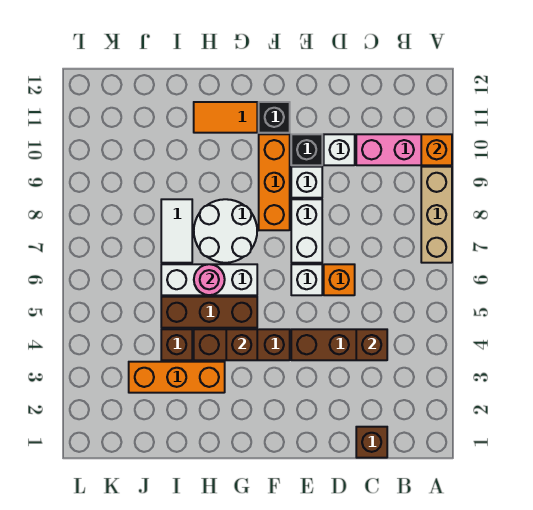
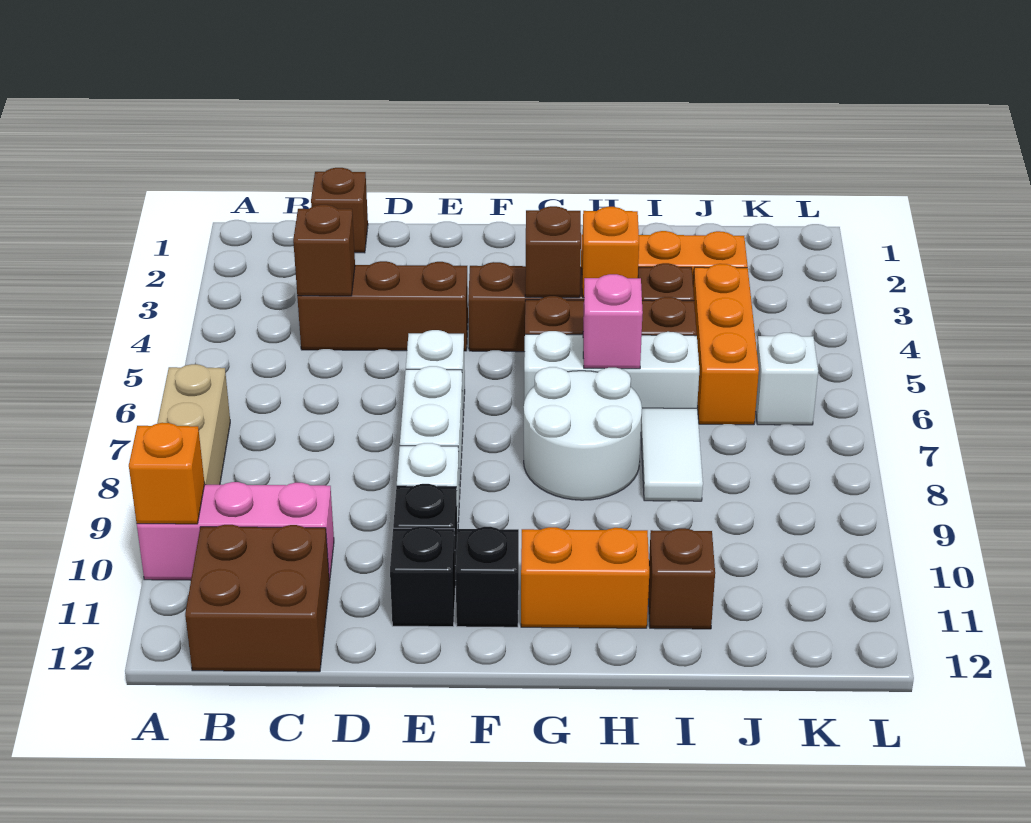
none -> brown 2x2 brick [185,525,330,672]
orange 1x1 brick [324,264,355,295] -> orange 1x1 brick moved to [582,207,639,298]
white 1x1 brick [324,134,355,165] -> white 1x1 brick moved to [756,333,818,425]
none -> black 1x1 brick [390,526,456,627]
orange 1x3 brick [259,134,290,230] -> orange 1x3 brick moved to [693,264,759,425]
orange 1x2 tile [194,102,257,133] -> orange 1x2 brick [521,527,649,628]
pink 1x1 round brick [194,264,225,295] -> pink 1x1 brick [583,274,643,369]
none -> brown 1x1 brick [648,528,715,629]

